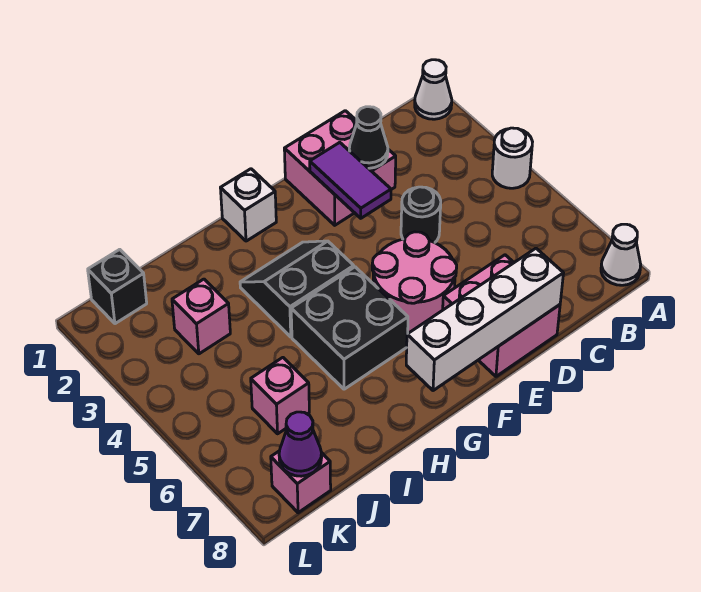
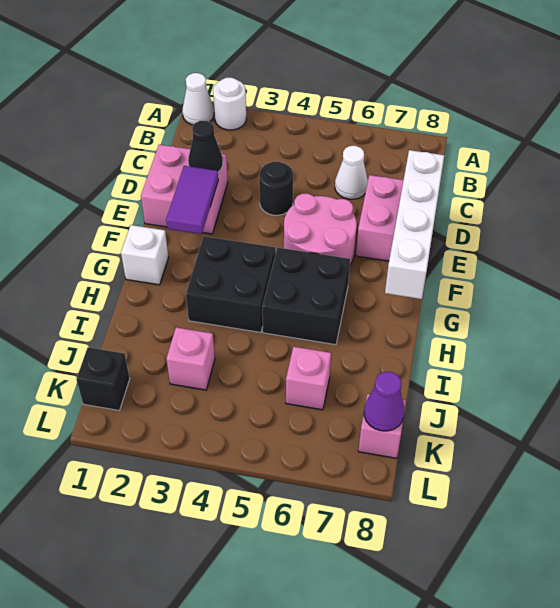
white 1x1 round brick [492,128,532,188] -> white 1x1 round brick moved to [213,78,246,130]
white 1x1 cone [601,224,641,285] -> white 1x1 cone moved to [335,146,368,199]
purple 1x2 tile [310,142,391,218] -> purple 1x2 tile turned to [166,166,218,234]
black 2x2 slope [240,241,354,337] -> black 2x2 brick [186,236,275,332]

